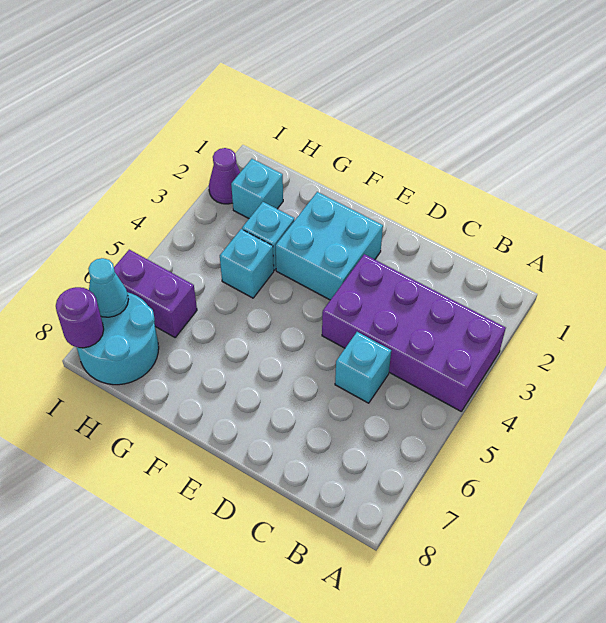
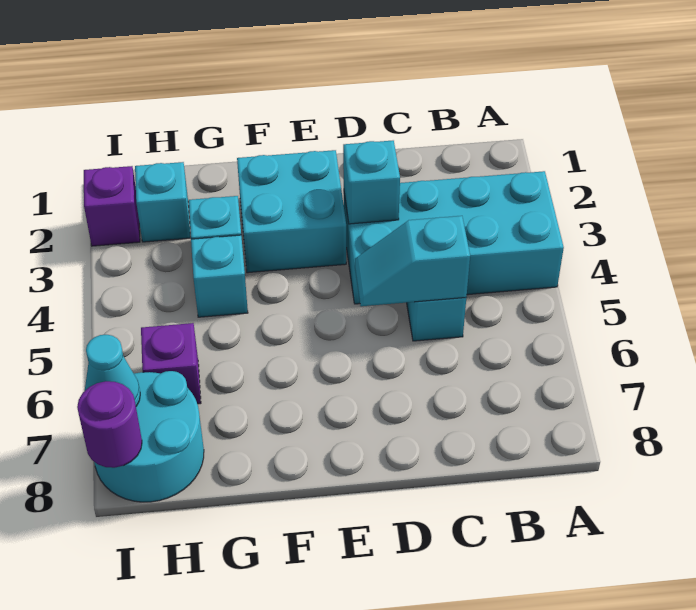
purple 2x4 brick [322,254,506,412] -> cyan 2x4 brick [344,171,564,304]
none -> cyan 1x2 slope [355,216,470,306]
none -> cyan 1x1 brick [343,141,400,224]
purple 1x2 brick [114,250,197,337] -> purple 1x1 brick [141,323,201,404]
purple 1x1 cone [209,148,240,204] -> purple 1x1 brick [84,166,140,246]

